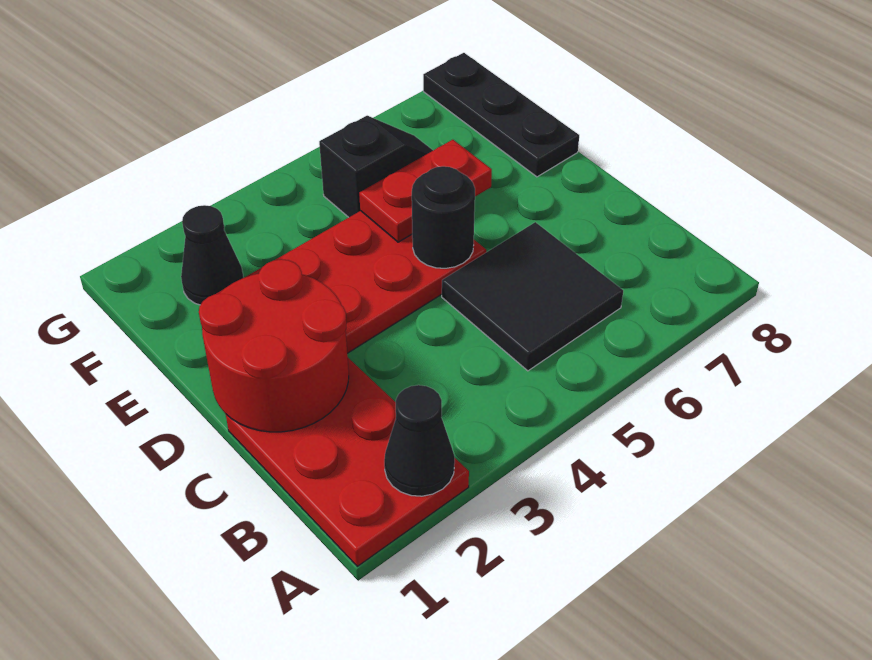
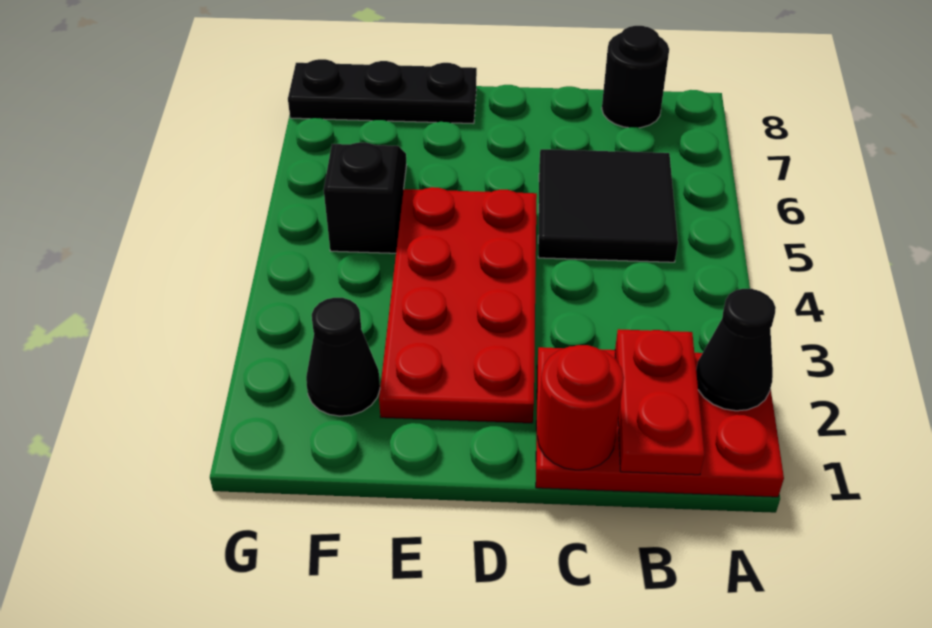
red 2x2 round brick [199,259,349,432] -> red 1x1 round brick [537,345,624,470]
black 1x1 round brick [412,166,475,268] -> black 1x1 round brick moved to [602,26,669,128]
red 1x2 plate [359,140,492,242] -> red 1x2 plate moved to [615,329,705,475]

